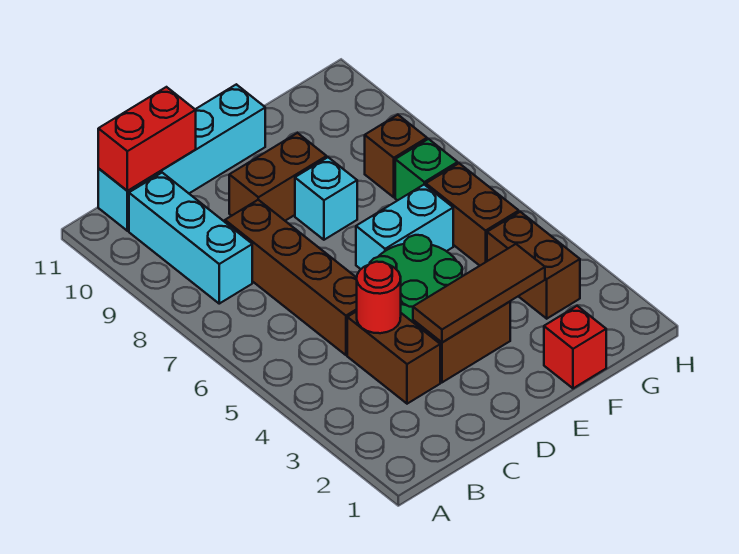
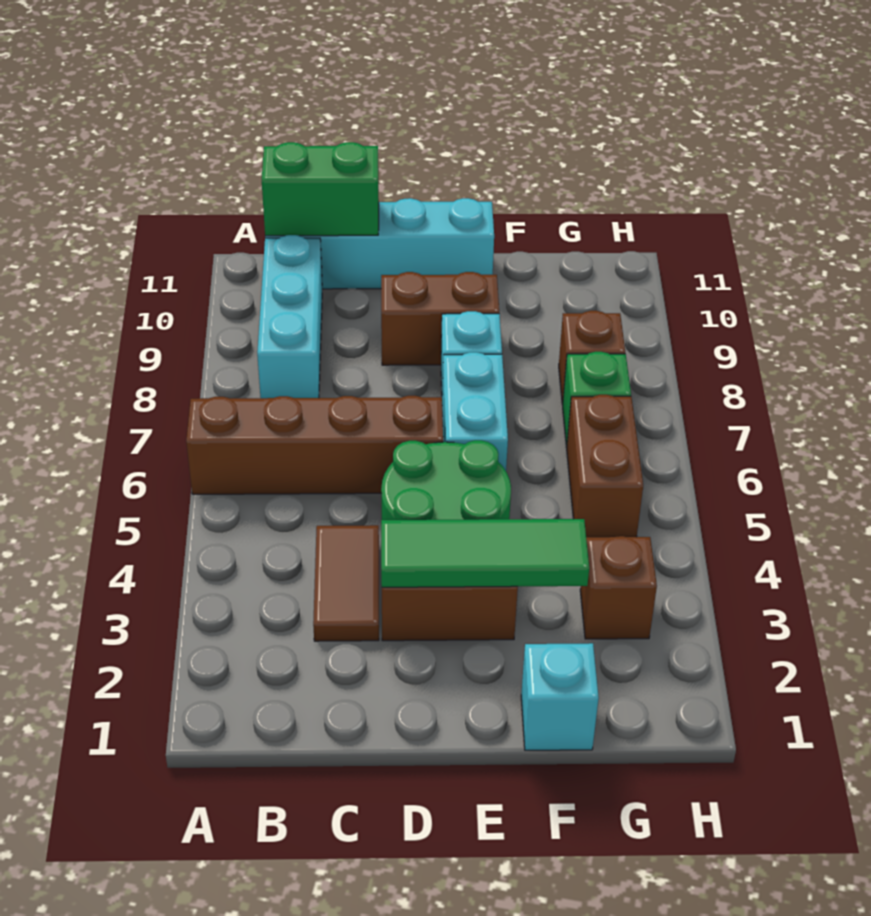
red 1x2 brick [98,87,196,191] -> green 1x2 brick [262,142,379,236]
brown 1x2 brick [347,311,440,404] -> brown 1x2 tile [313,525,379,641]
red 1x1 round brick [357,262,401,333] -> none
brown 1x4 brick [225,200,357,355] -> brown 1x4 brick turned to [186,396,443,494]
brown 1x3 tile [413,244,545,342] -> green 1x3 tile [381,519,589,587]
cyan 1x2 brick [356,185,453,269] -> cyan 1x2 brick turned to [442,352,508,471]
red 1x1 brick [544,306,606,388] -> cyan 1x1 brick [521,643,599,750]
brown 1x2 brick [487,212,580,319] -> brown 1x1 brick [580,536,657,639]

